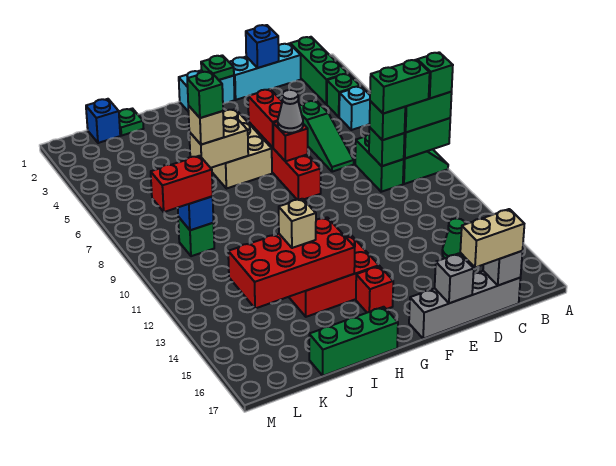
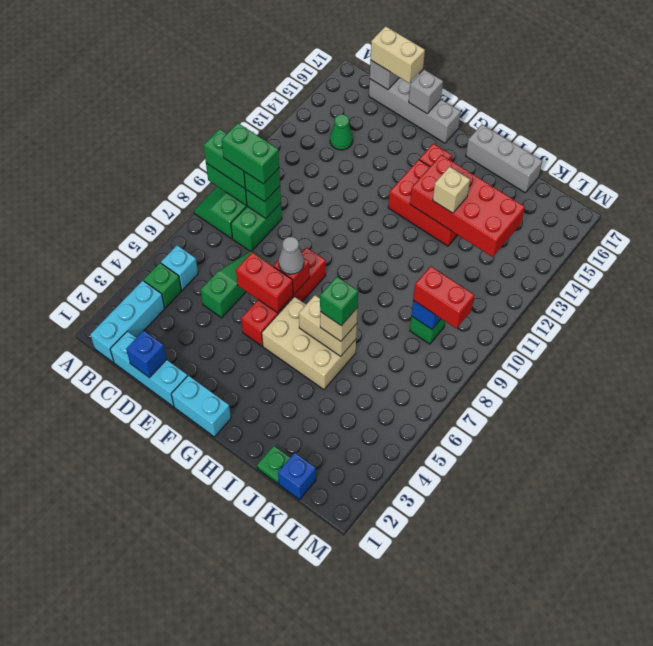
green 1x1 brick [417,52,453,98] -> none
green 1x3 brick [290,37,347,104] -> cyan 1x3 brick [90,281,165,362]
green 1x1 plate [201,55,234,80] -> none
red 1x2 brick [248,89,282,147] -> red 1x2 brick turned to [236,253,293,313]
tan 2x3 brick [211,109,272,189] -> tan 2x3 brick turned to [262,297,356,390]
green 1x3 brick [309,307,398,376] -> grey 1x3 brick [466,124,542,193]

